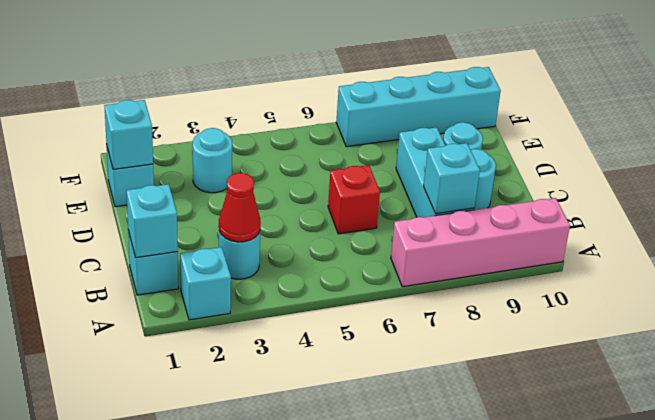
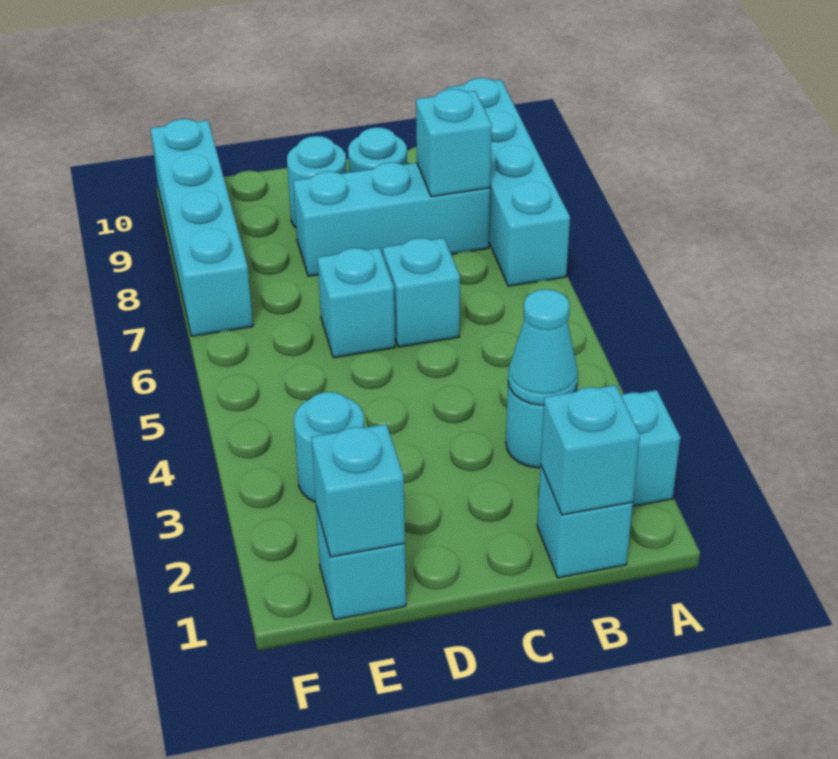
pink 1x4 brick [391,198,570,287] -> cyan 1x4 brick [447,78,570,286]
red 1x1 cone [219,173,261,242] -> cyan 1x1 cone [508,289,578,405]
red 1x1 brick [328,165,380,234] -> cyan 1x1 brick [383,238,460,347]
none -> cyan 1x1 brick [318,248,395,358]

